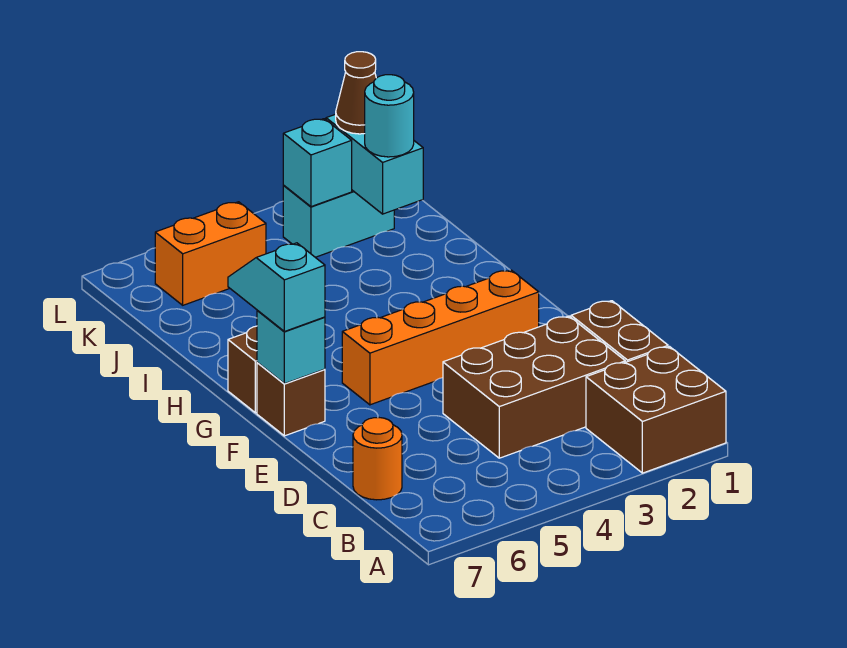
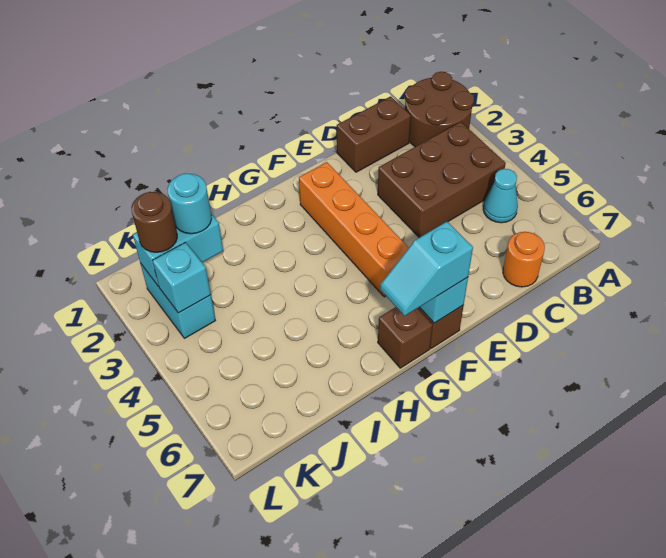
brown 2x2 brick [586,347,726,473] -> brown 2x2 round brick [405,72,474,147]
none -> cyan 1x1 cone [483,169,518,223]
brown 2x3 brick [443,316,625,458] -> brown 2x3 brick turned to [378,122,506,238]
brown 1x1 cone [336,52,376,134] -> brown 1x1 round brick [131,192,177,252]
orange 1x2 brick [155,202,266,305] -> none

